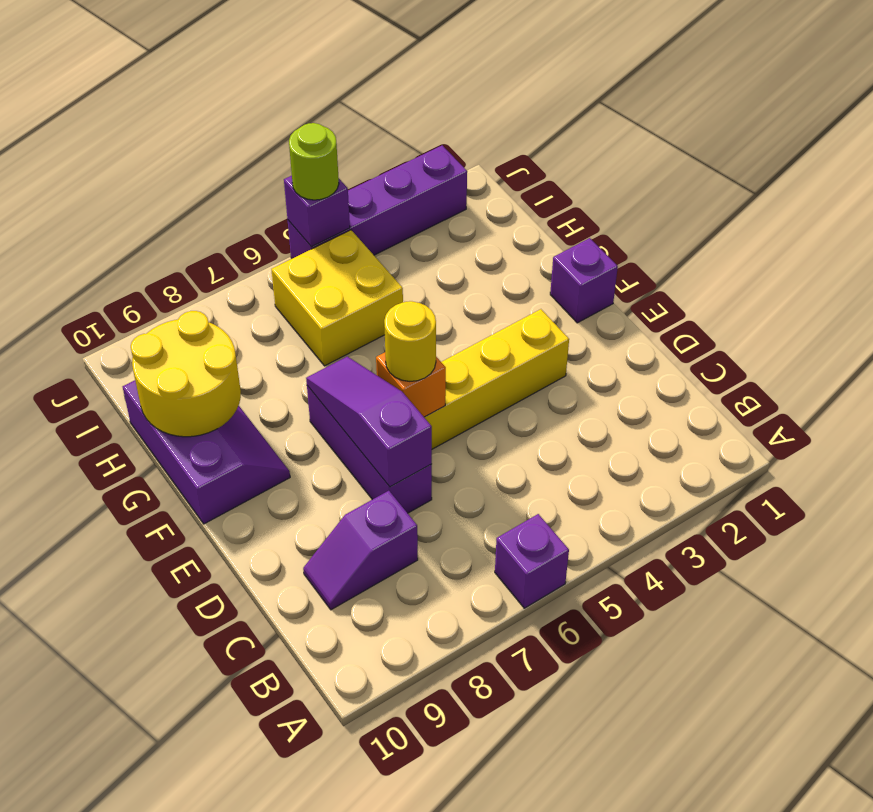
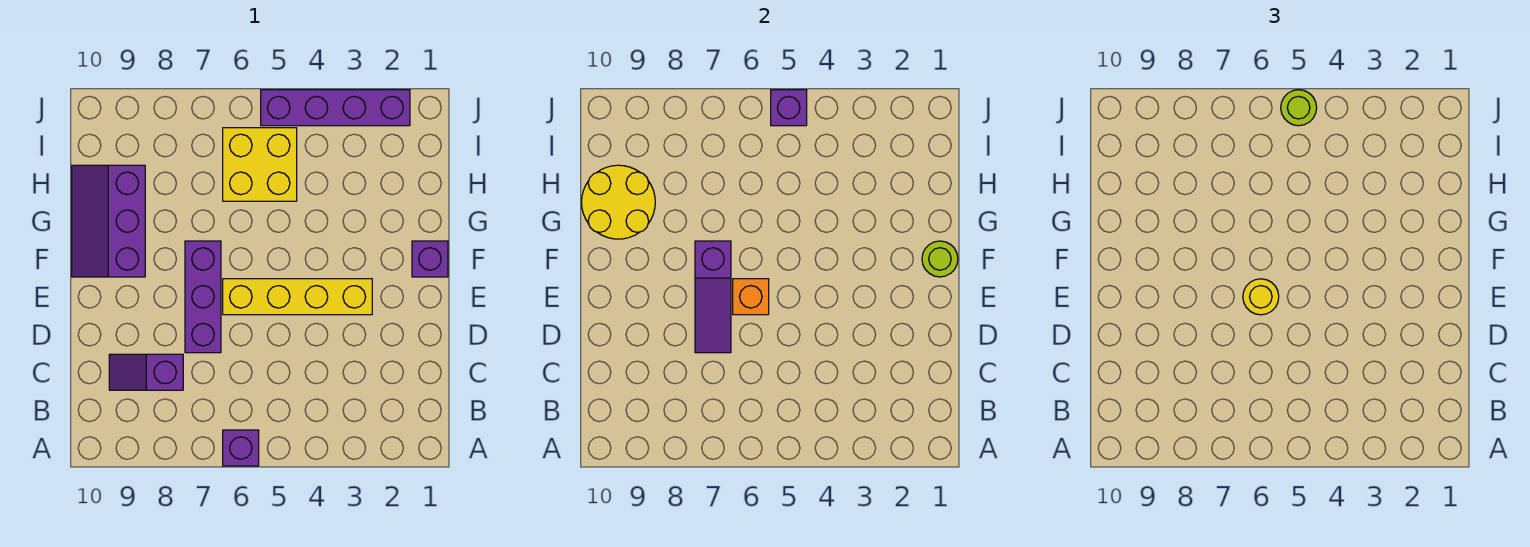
purple 1x3 slope [306,356,432,487] -> purple 1x3 slope turned to [695,241,731,353]
none -> lime 1x1 round brick [922,241,958,277]
purple 2x3 slope [123,380,290,524] -> purple 2x3 slope turned to [72,165,145,277]

